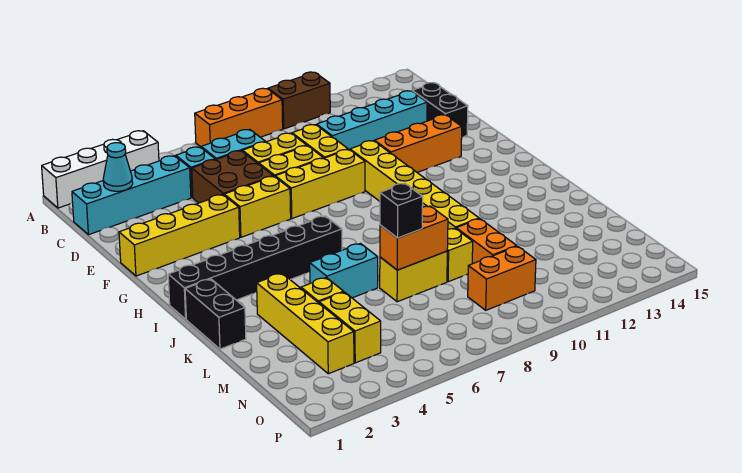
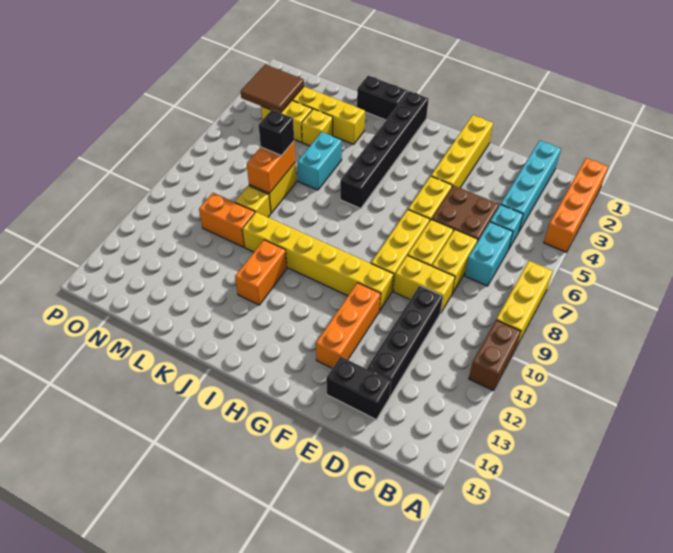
white 1x4 brick [42,131,159,208] -> orange 1x4 brick [544,158,608,252]
orange 1x3 brick [195,88,283,147] -> yellow 1x3 brick [496,261,553,347]
cyan 1x1 cone [103,143,133,191] -> none
cyan 1x4 brick [317,91,427,150] -> black 1x4 brick [367,286,443,396]
none -> brown 2x2 tile [241,64,304,113]
orange 1x2 brick [468,246,536,310] -> orange 1x2 brick moved to [235,240,287,305]

